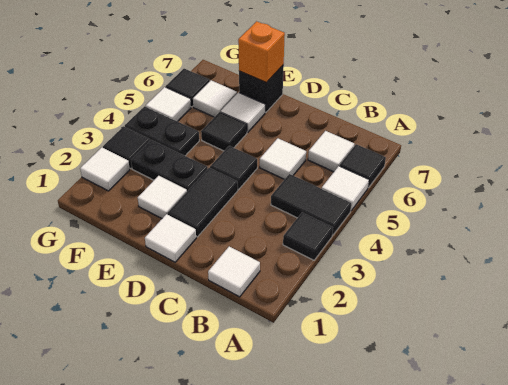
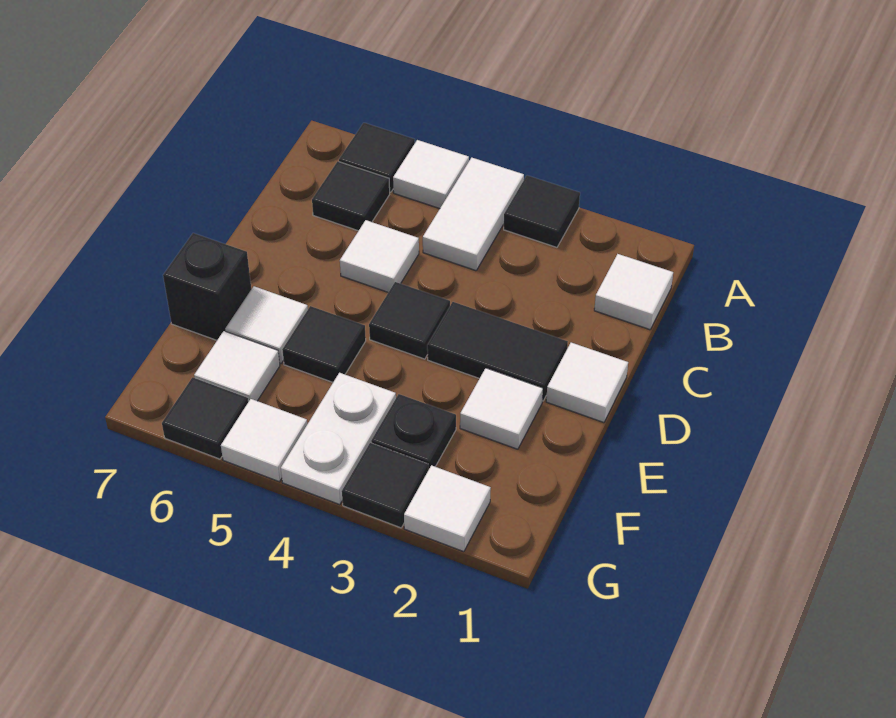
black 1x2 tile [271,174,351,235] -> white 1x2 tile [423,158,524,271]
white 1x1 tile [308,131,354,172] -> black 1x1 tile [312,161,390,231]
black 1x2 plate [131,140,208,191] -> black 1x1 plate [371,394,456,470]
orange 1x1 brick [238,21,285,83] -> none
black 1x2 plate [125,106,199,156] -> white 1x2 plate [281,373,396,505]

